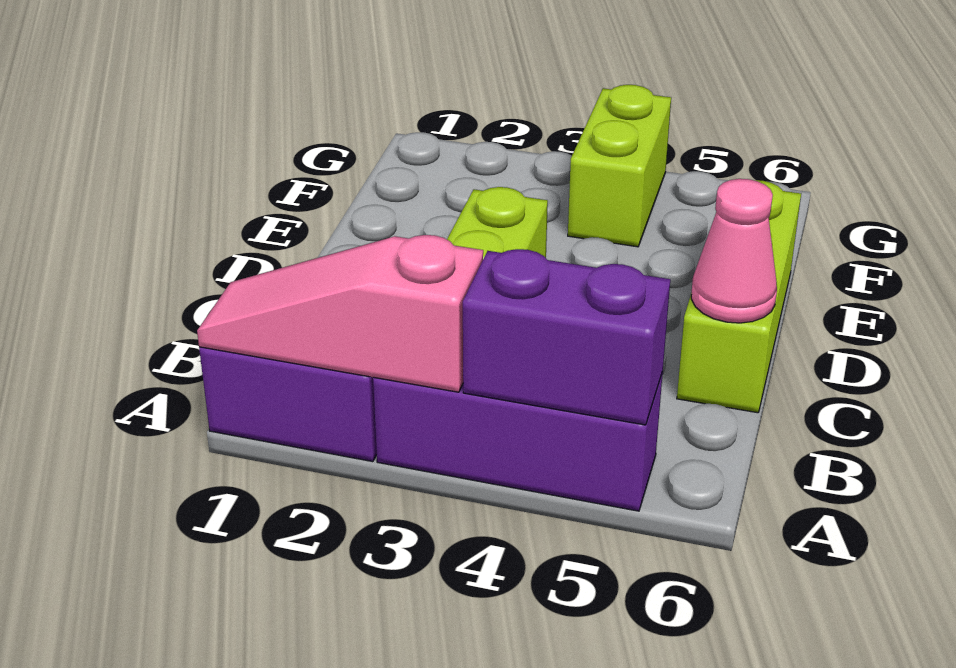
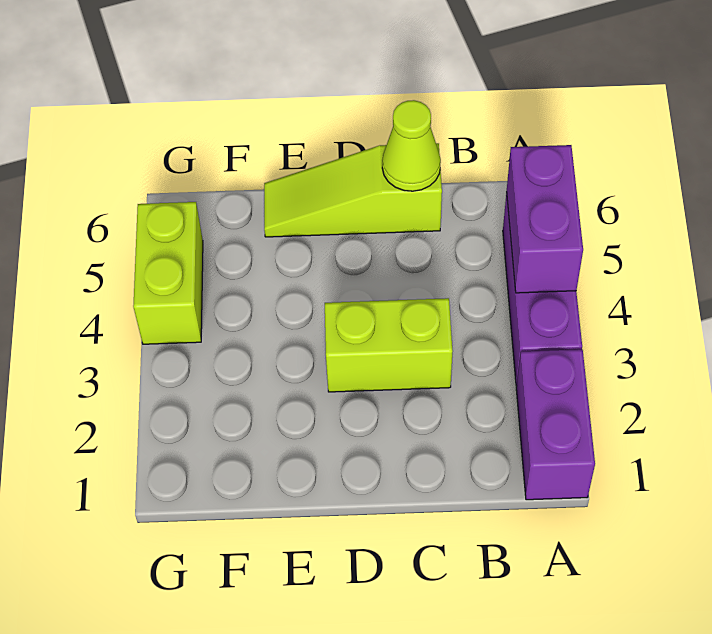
pink 1x3 slope [197,235,483,392] -> none
lime 1x3 brick [677,180,801,413] -> lime 1x3 slope [264,143,442,237]
pink 1x1 cone [691,179,777,323] -> lime 1x1 cone [382,100,441,191]
lime 1x2 brick [568,85,671,247] -> lime 1x2 brick turned to [133,202,203,344]

